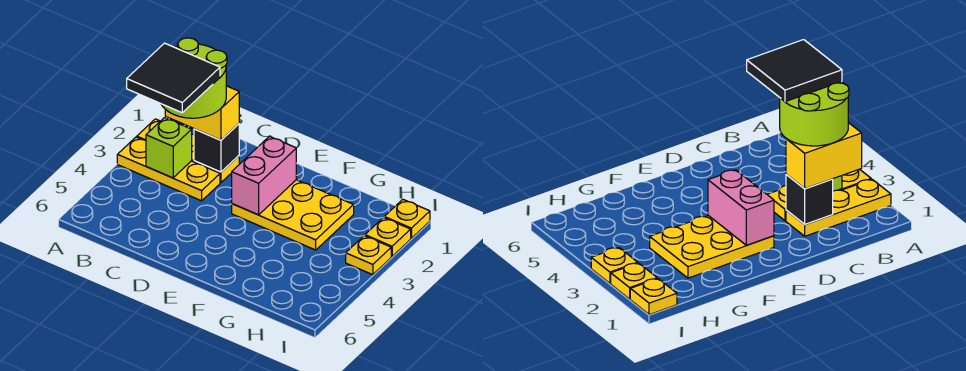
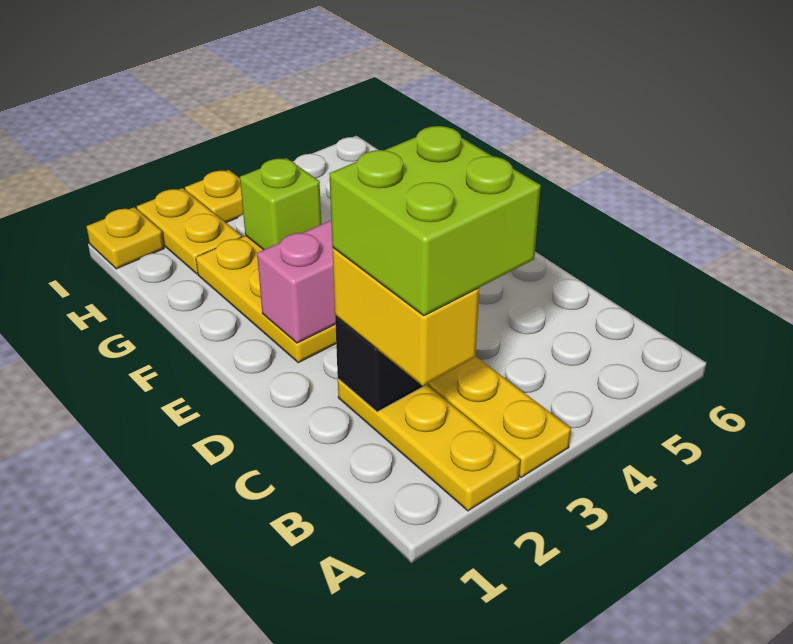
lime 2x2 round brick [161,38,227,118] -> lime 2x2 brick [329,126,541,316]
lime 1x1 brick [146,118,192,178] -> lime 1x1 brick moved to [240,158,321,250]
black 2x2 tile [127,43,220,113] -> none
yellow 1x1 plate [365,217,411,256] -> yellow 1x2 plate [137,188,242,274]

